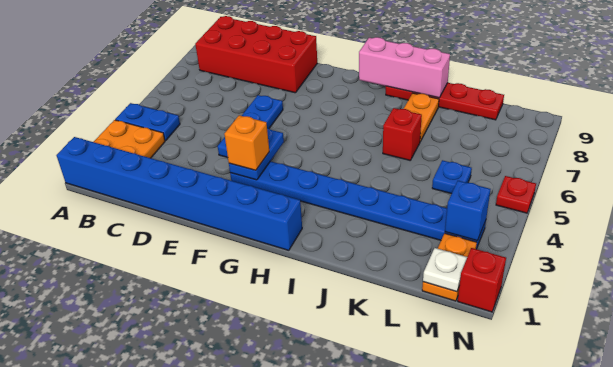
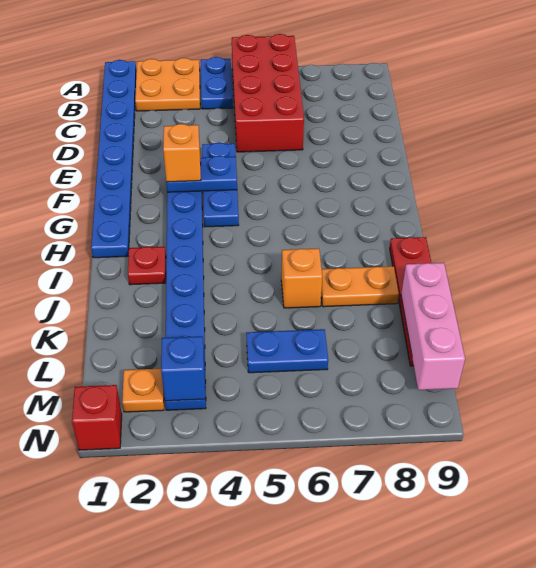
blue 1x8 brick [57,137,302,250] -> blue 1x8 plate [91,60,137,258]
red 2x4 brick [195,16,317,93] -> red 2x4 brick moved to [232,34,304,152]
blue 1x3 plate [218,95,283,157] -> blue 1x3 plate turned to [202,142,239,227]
pink 1x3 brick [359,37,450,98] -> pink 1x3 brick moved to [401,263,465,390]
red 1x1 brick [383,108,422,160] -> orange 1x1 brick [281,248,322,308]
blue 1x1 plate [432,160,472,194] -> blue 1x2 plate [246,329,328,373]
orange 1x2 plate [422,233,477,301] -> orange 1x1 plate [122,369,164,412]
white 1x1 plate [423,248,467,292] -> none
red 1x1 plate [496,176,536,213] -> red 1x1 plate moved to [128,247,166,285]

